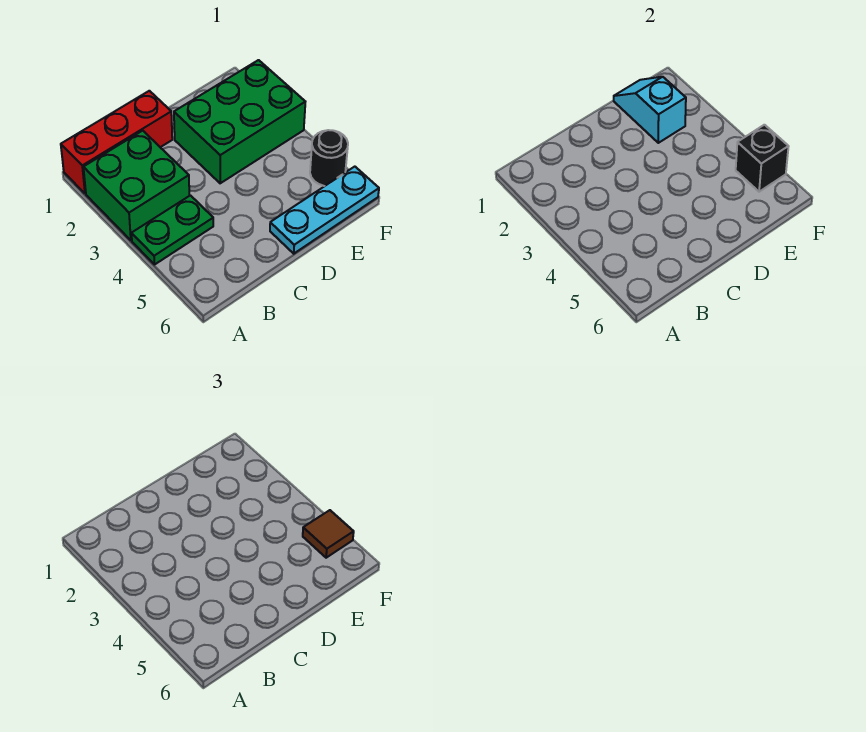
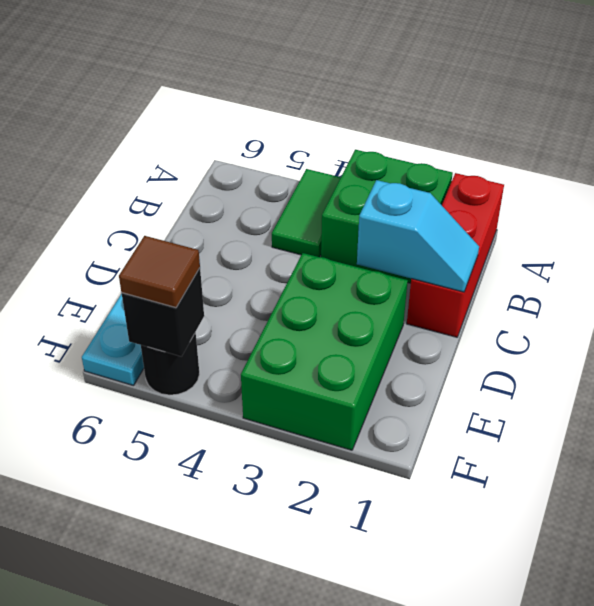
green 1x2 plate [131,195,213,264] -> green 1x2 tile [272,169,341,257]
cyan 1x2 slope [614,77,686,143] -> cyan 1x2 slope moved to [357,180,479,292]

